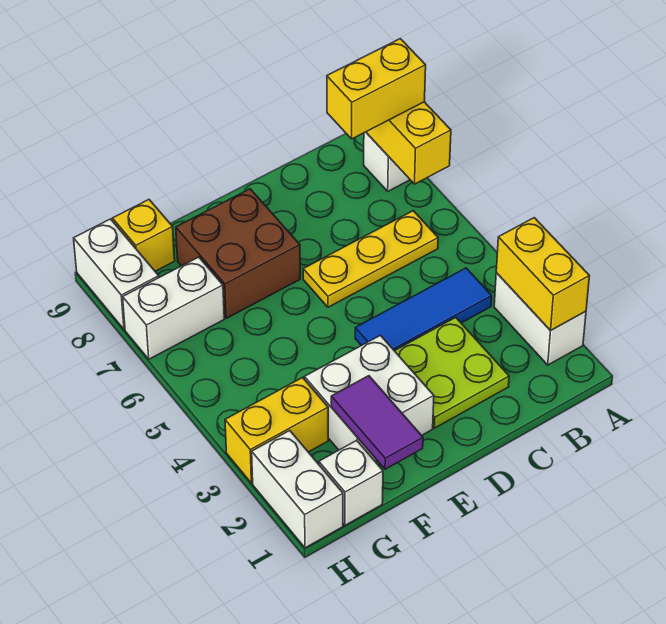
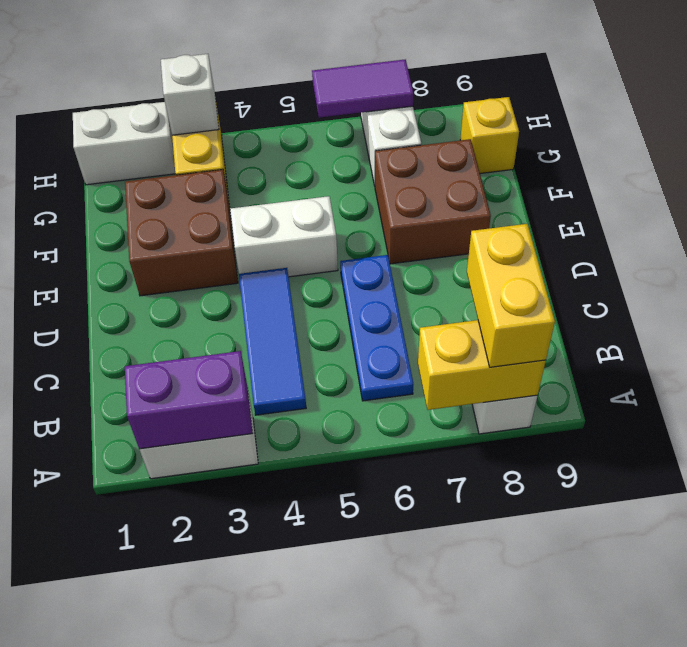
yellow 1x2 brick [496,218,589,331] -> purple 1x2 brick [125,351,253,449]
yellow 1x3 plate [303,211,438,307] -> blue 1x3 plate [340,255,413,401]
lime 2x2 plate [395,317,509,428] -> none
white 2x2 brick [305,335,434,461] -> brown 2x2 brick [125,170,238,296]
purple 1x2 tile [331,376,423,469] -> purple 1x2 tile moved to [312,60,414,118]
white 1x1 brick [319,440,383,525] -> white 1x1 brick moved to [161,54,219,135]
white 1x2 brick [74,219,159,329] -> white 1x2 brick moved to [230,196,338,277]

